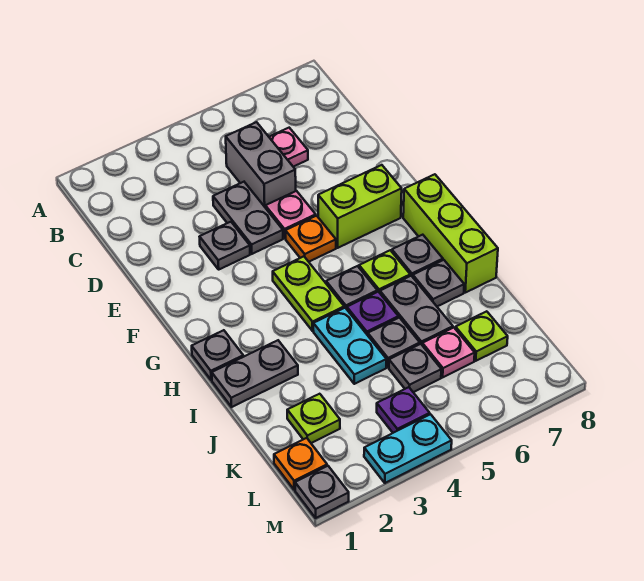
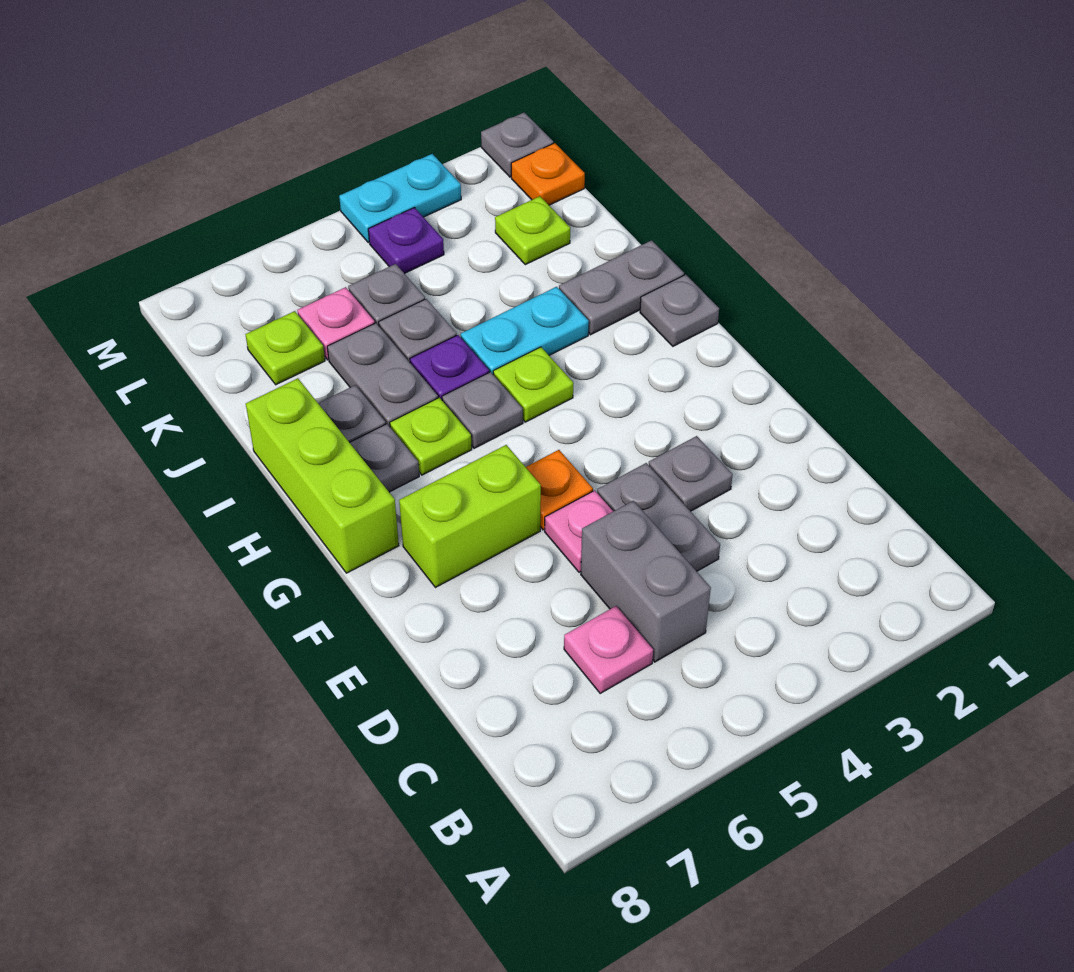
lime 1x2 plate [273,256,344,331] -> lime 1x1 plate [493,347,573,422]
cyan 1x2 plate [313,308,386,384] -> cyan 1x2 plate turned to [461,287,589,374]

